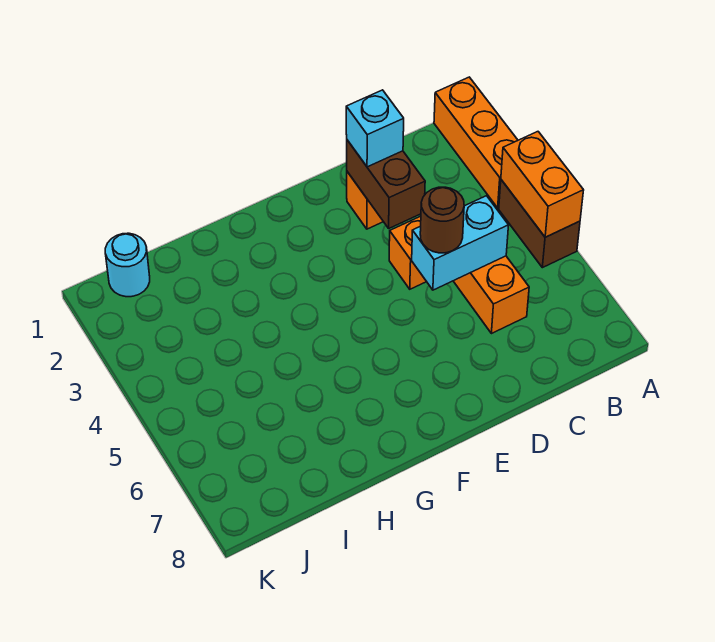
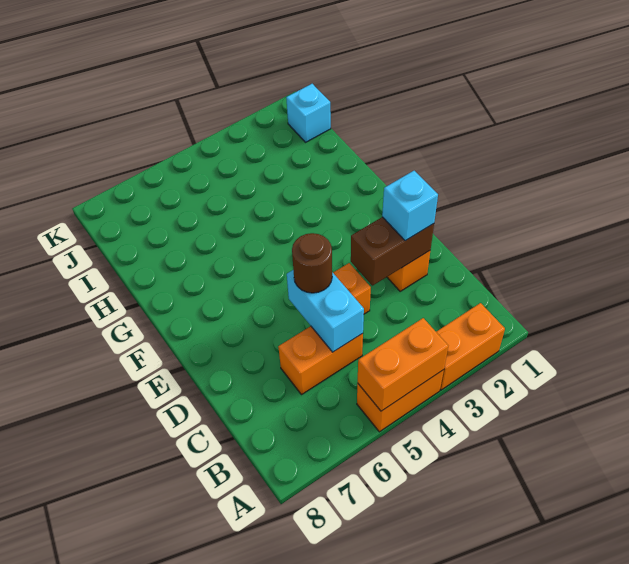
orange 1x3 brick [434,77,518,208] -> orange 1x2 brick [436,303,505,390]
brown 1x2 brick [499,180,580,268] -> orange 1x2 brick [357,370,444,432]
cyan 1x1 round brick [105,233,150,297] -> cyan 1x1 brick [286,84,331,142]

